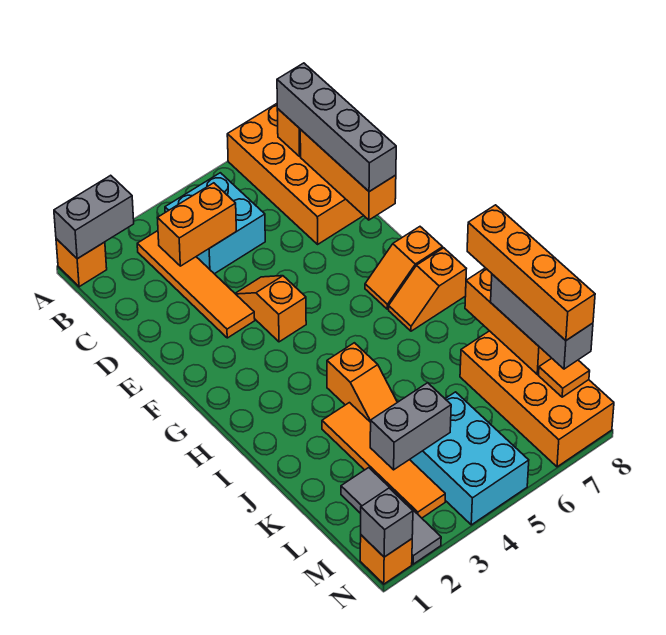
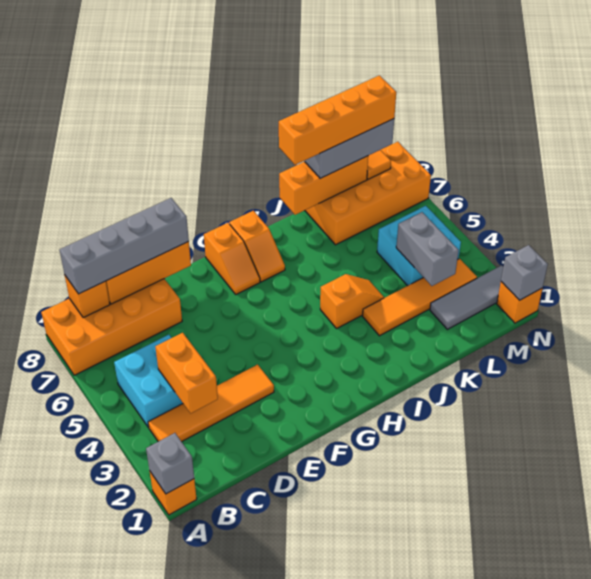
grey 1x2 brick [54,175,134,259] -> grey 1x1 brick [146,433,194,494]
orange 1x2 slope [235,276,306,342] -> none
cyan 2x3 brick [410,392,529,525] -> cyan 2x2 brick [377,206,461,286]

